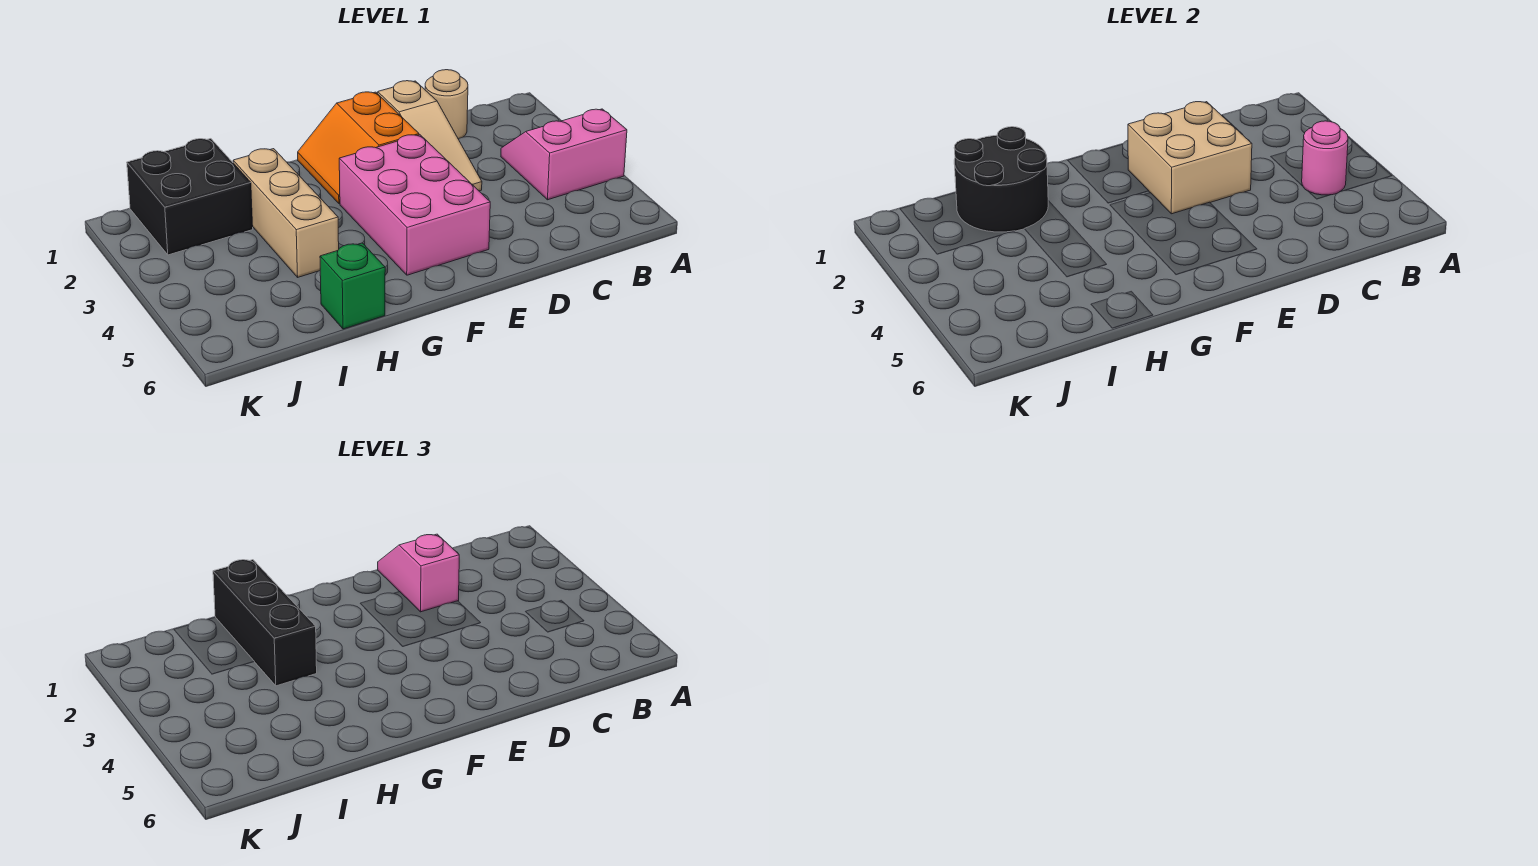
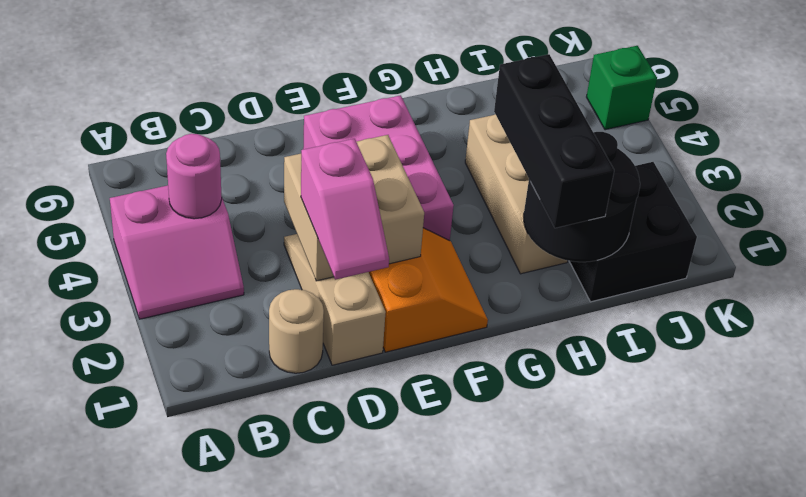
green 1x1 brick [320,243,385,329] -> green 1x1 brick moved to [587,46,657,130]

